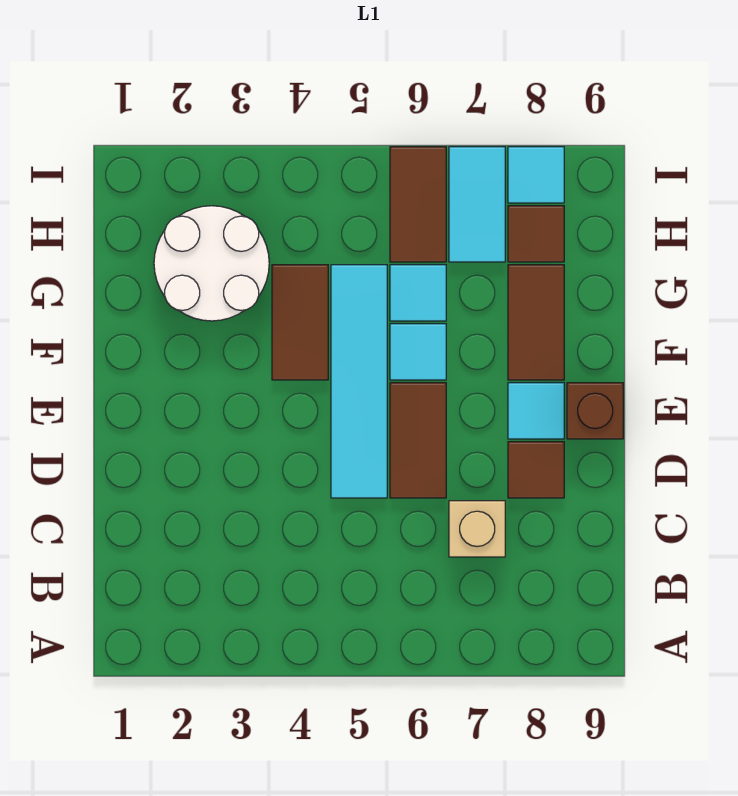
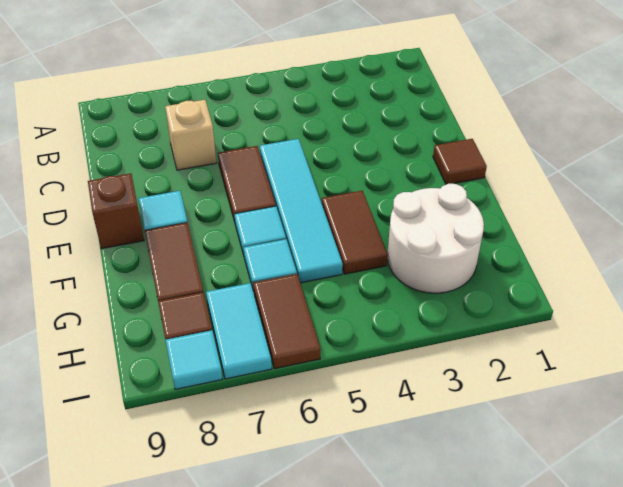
brown 1x1 tile [508,442,564,498] -> brown 1x1 tile moved to [433,139,487,184]

